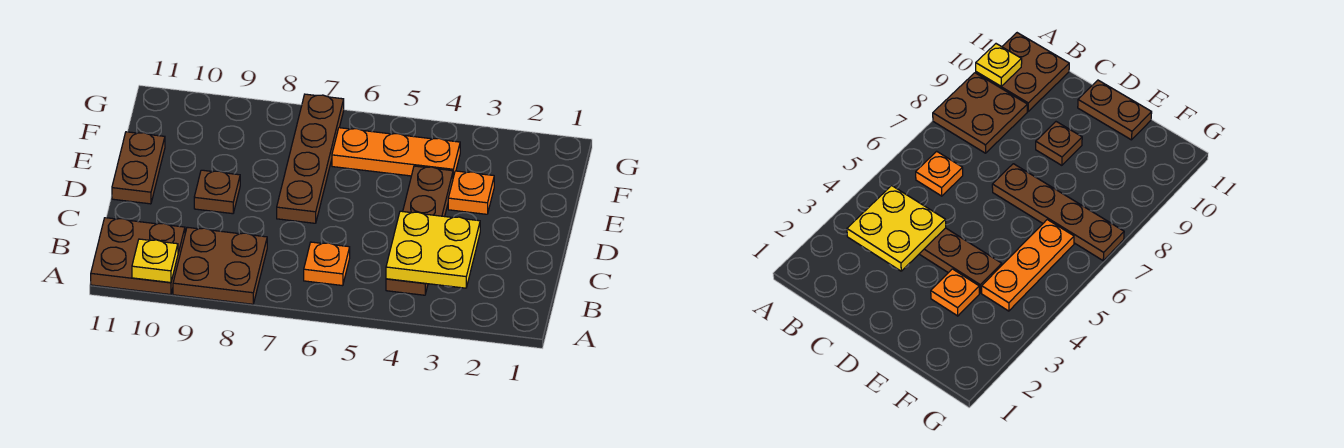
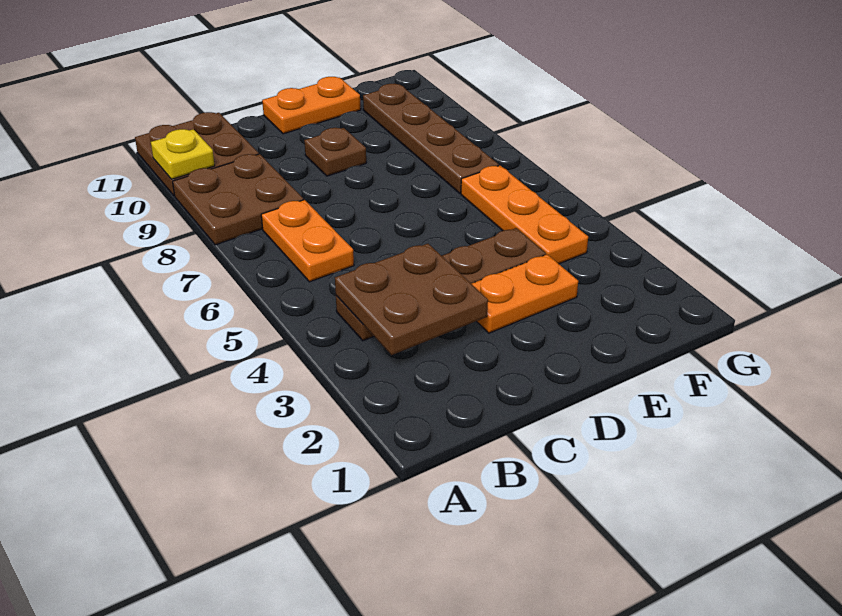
yellow 2x2 plate [386,211,480,288] -> brown 2x2 plate [335,244,488,355]
orange 1x1 plate [304,242,350,286] -> orange 1x2 plate [261,200,354,282]
brown 1x4 plate [277,94,344,223] -> brown 1x4 plate turned to [363,84,499,193]
brown 1x2 plate [112,132,165,204] -> orange 1x2 plate [262,77,361,134]
orange 1x1 plate [448,171,494,214] -> orange 1x2 plate [472,254,578,333]

